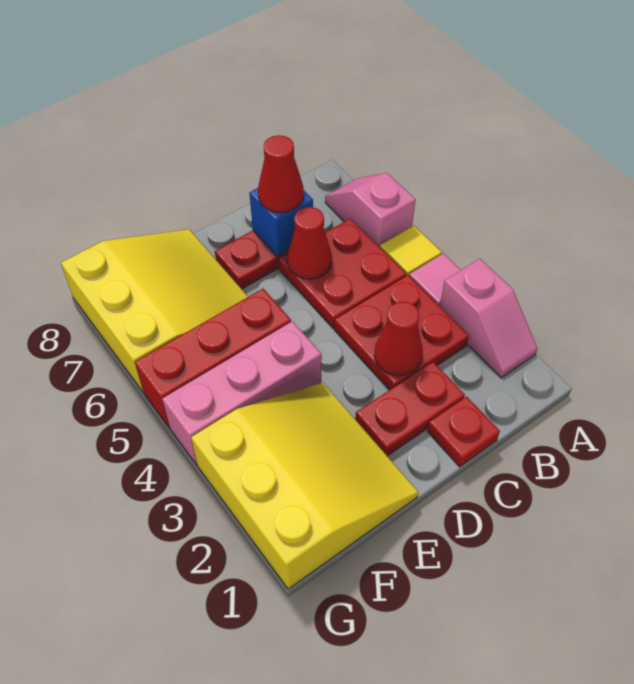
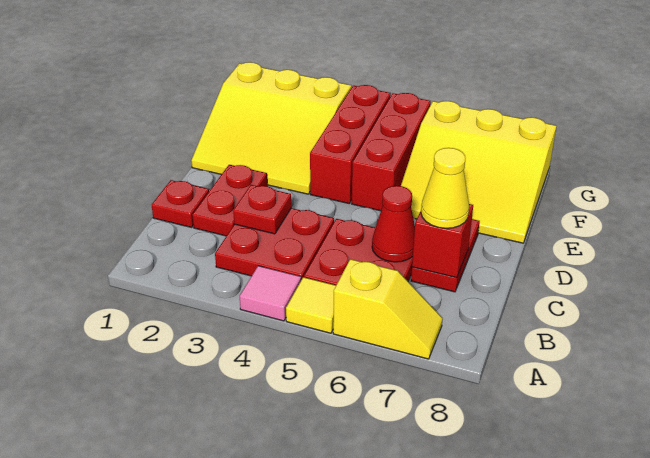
pink 1x2 slope [440,259,537,378] -> none
pink 1x2 slope [325,173,415,247] -> yellow 1x2 slope [333,259,443,359]
red 1x1 cone [374,302,423,376] -> red 1x1 plate [233,185,291,234]
blue 1x1 brick [250,188,313,257] -> red 1x1 brick [412,204,473,278]
red 1x1 cone [258,135,304,212] -> yellow 1x1 cone [421,148,469,228]
pink 1x3 brick [162,321,322,465] -> red 1x3 brick [310,85,391,204]

